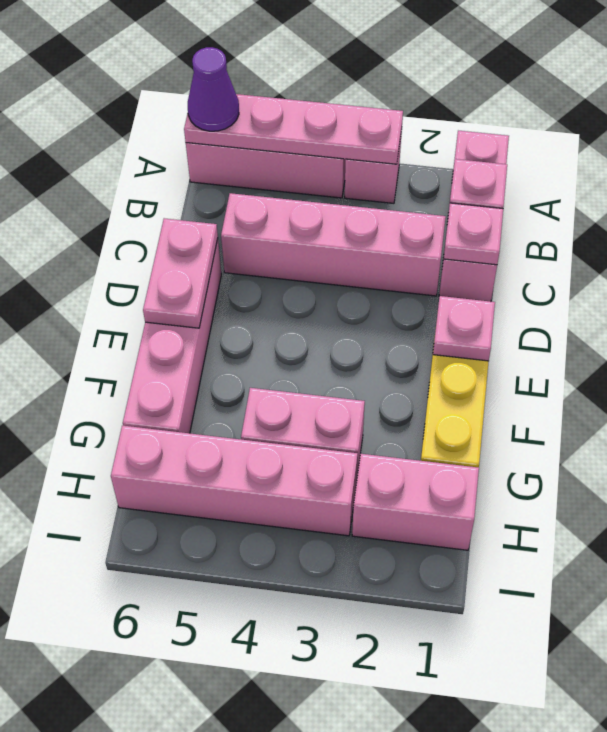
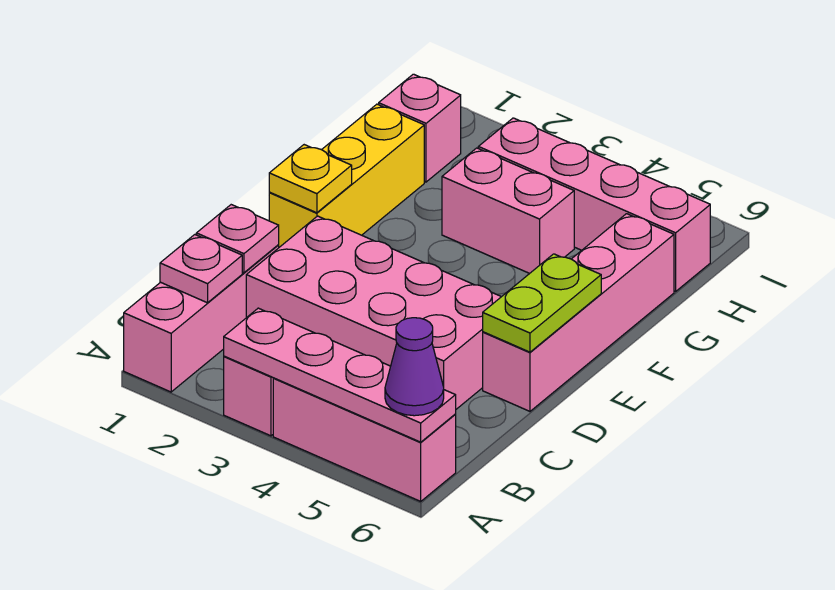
pink 1x4 brick [221,193,446,296] -> pink 2x4 brick [246,216,501,409]
pink 1x2 plate [143,218,218,328] -> lime 1x2 plate [483,254,601,352]
pink 1x1 plate [433,296,495,361] -> yellow 1x1 plate [269,145,352,213]
pink 1x2 brick [352,454,479,550] -> pink 1x1 brick [379,74,461,182]

